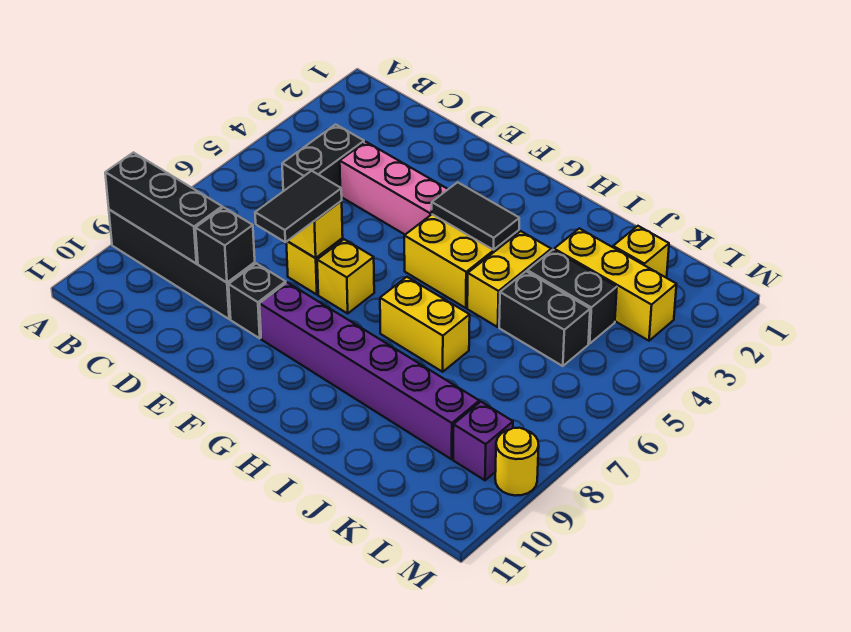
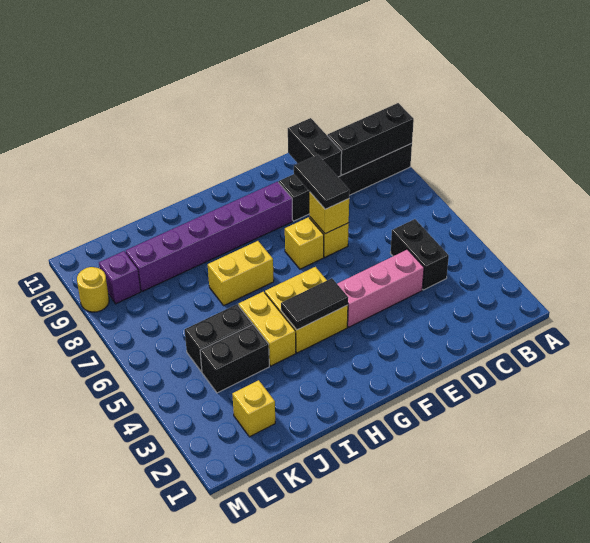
black 1x1 brick [196,207,255,283] -> black 1x2 brick [288,118,342,177]
yellow 1x3 brick [554,228,677,341] -> none

